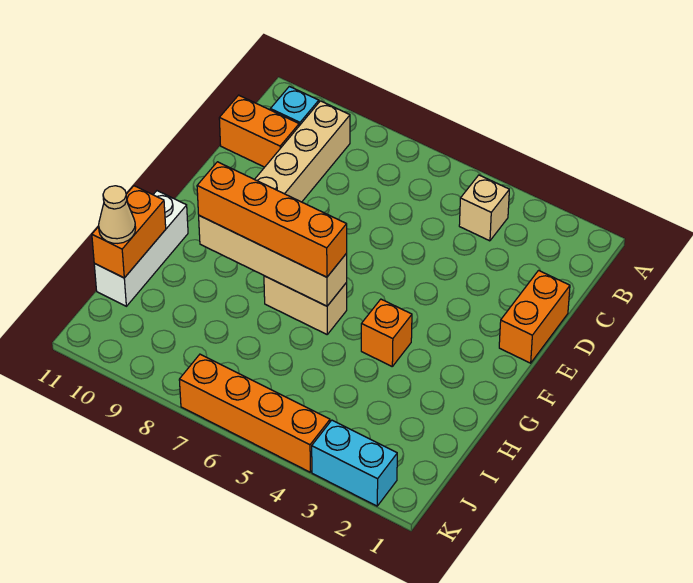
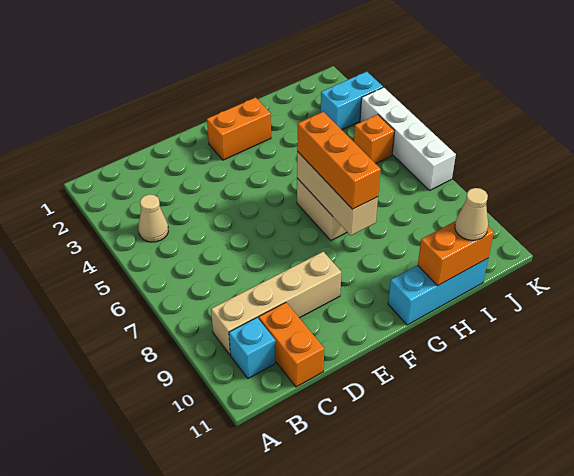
tan 1x1 brick [459,175,509,241] -> tan 1x1 cone [138,194,168,242]
orange 1x2 brick [499,270,570,363] -> orange 1x2 brick moved to [207,98,271,160]
orange 1x1 brick [361,299,412,366] -> orange 1x1 brick moved to [354,114,395,164]
tan 1x4 brick [199,216,347,306] -> tan 1x3 brick [297,152,378,235]
orange 1x4 brick [197,162,347,277] -> orange 1x3 brick [297,112,381,209]
white 1x3 brick [94,191,188,306] -> cyan 1x3 brick [388,259,488,325]
cyan 1x2 brick [312,420,397,506] -> cyan 1x2 brick turned to [321,72,383,130]
orange 1x4 brick [179,354,330,472] -> white 1x4 brick [360,87,456,190]

